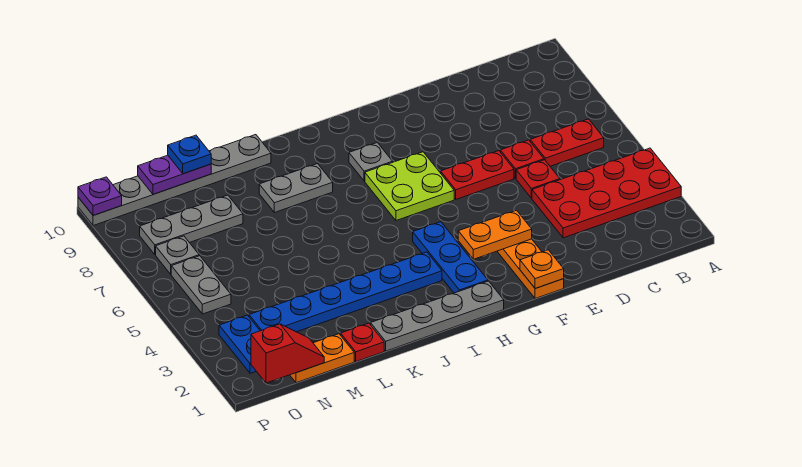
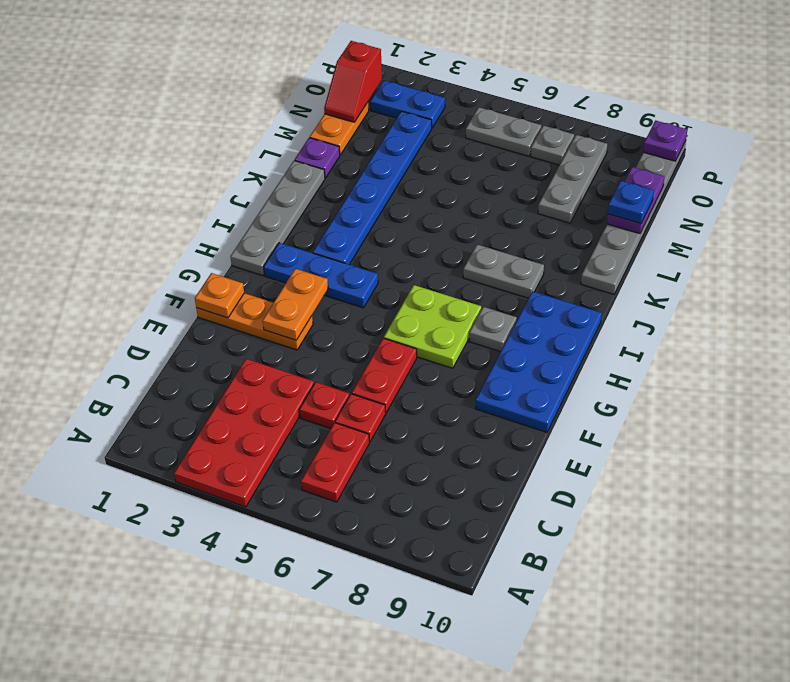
none -> blue 2x4 plate [476,291,602,432]
grey 1x2 plate [259,164,333,213] -> grey 1x2 plate turned to [463,245,544,298]
red 1x1 plate [341,323,384,362] -> purple 1x1 plate [295,138,340,178]

